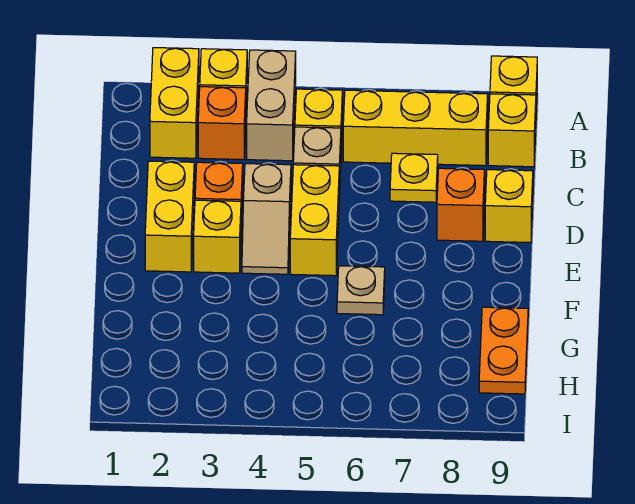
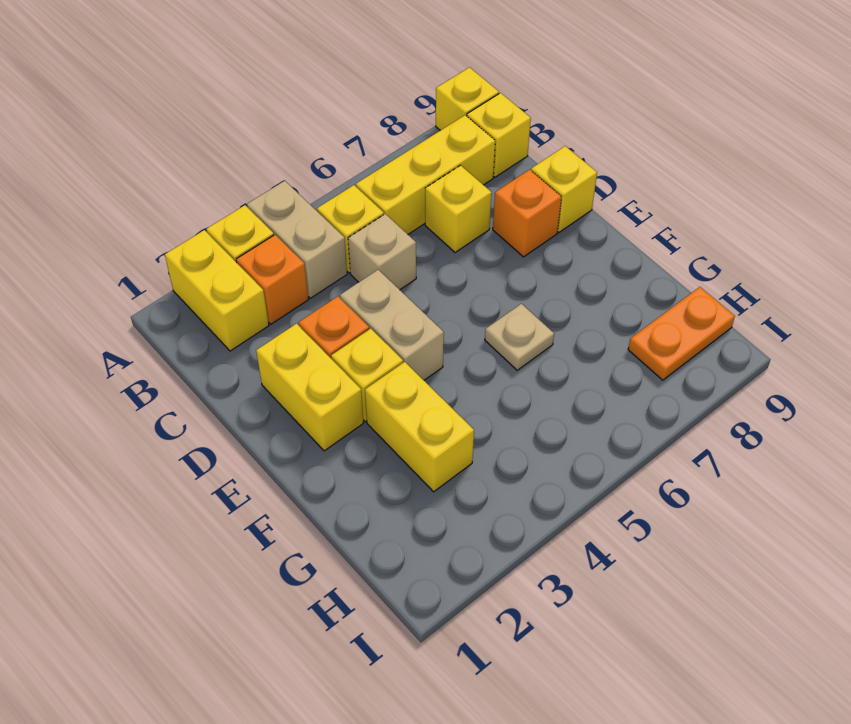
yellow 1x1 plate [390,153,438,202] -> yellow 1x1 brick [425,165,492,252]
tan 1x2 slope [242,164,291,274] -> tan 1x2 brick [340,270,444,380]
yellow 1x2 brick [290,165,339,276] -> yellow 1x2 brick moved to [365,362,474,492]
orange 1x2 plate [479,307,528,394] -> orange 1x2 plate turned to [628,287,735,380]

